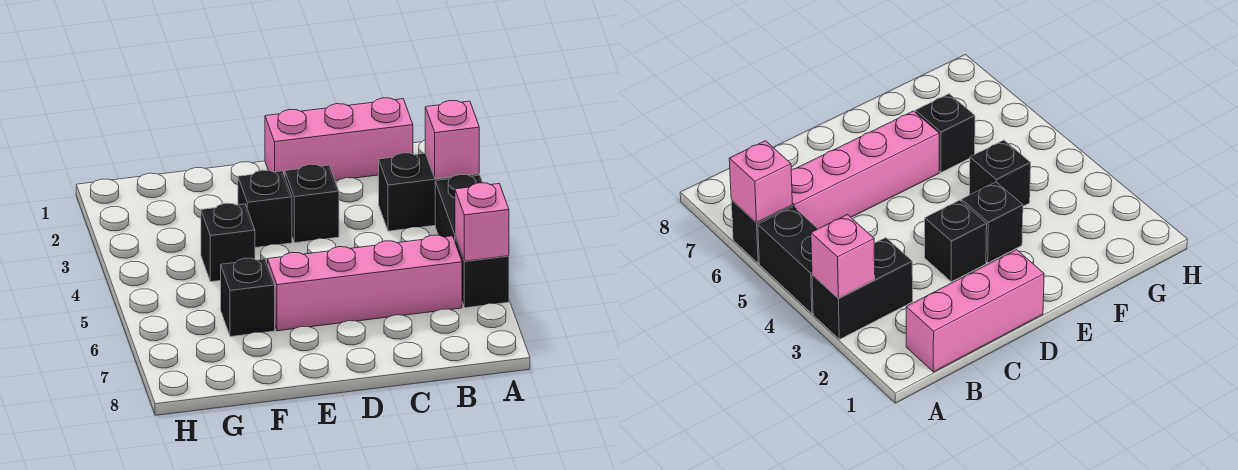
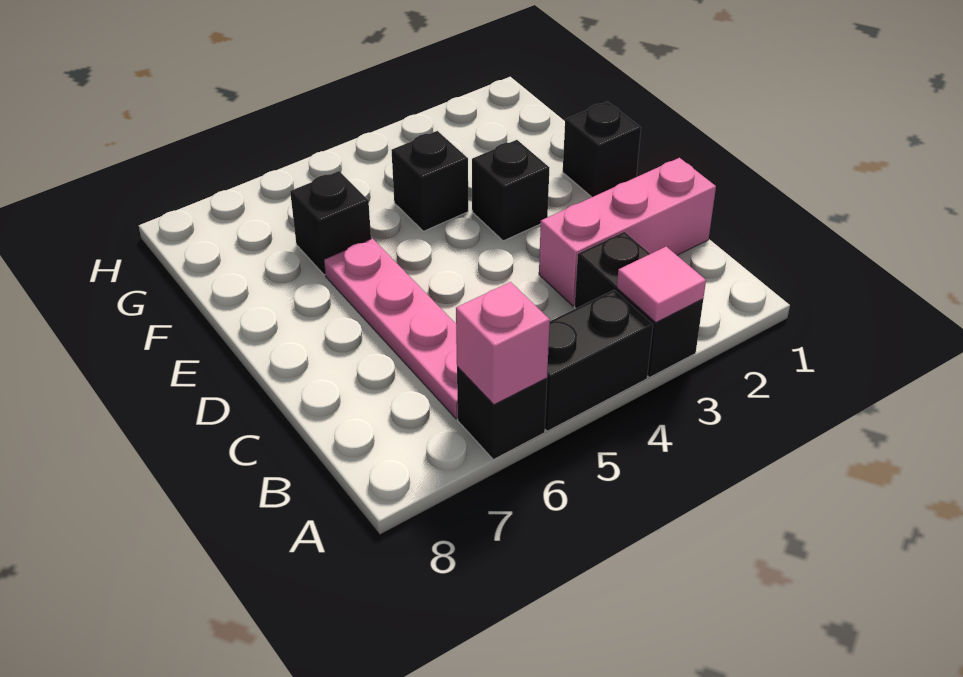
pink 1x1 brick [425,101,479,179] -> pink 1x1 tile [617,247,706,322]
pink 1x3 brick [265,98,413,180] -> pink 1x3 brick turned to [539,158,716,306]
pink 1x4 brick [268,235,462,331] -> pink 1x4 plate [324,238,458,419]
black 1x1 brick [285,164,339,243] -> black 1x1 brick moved to [563,101,641,197]

